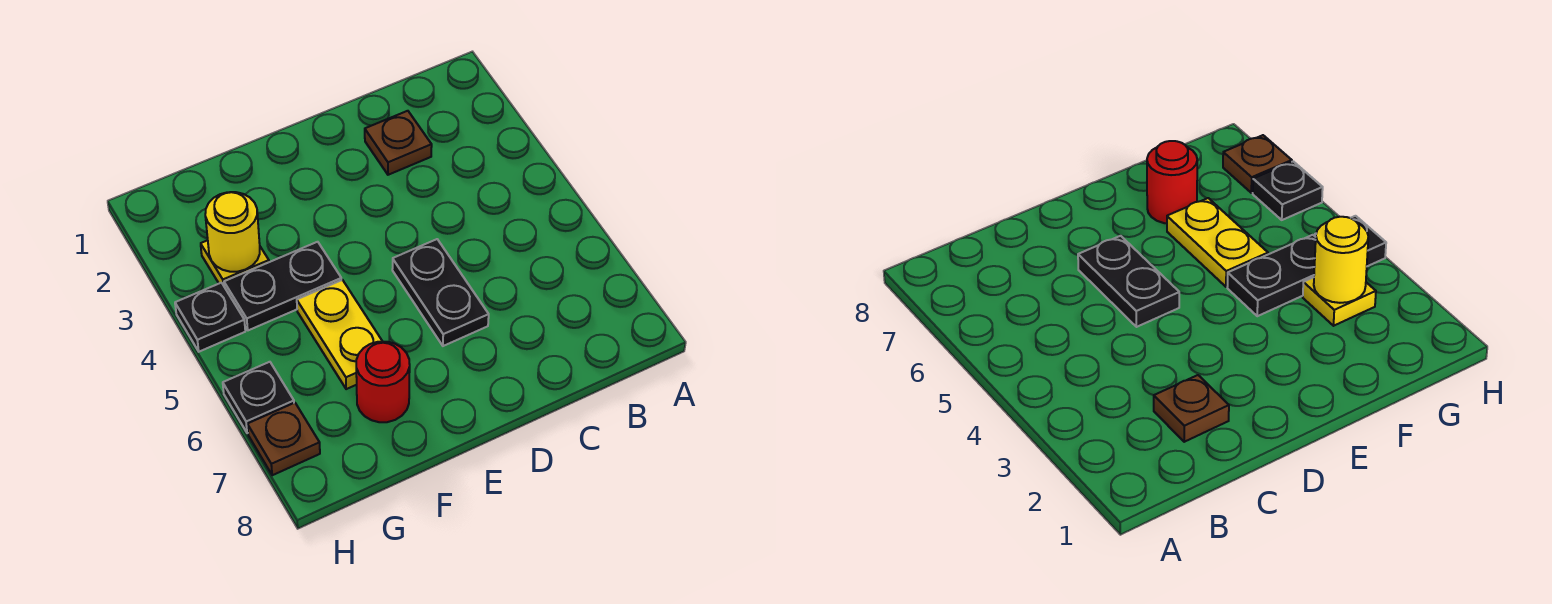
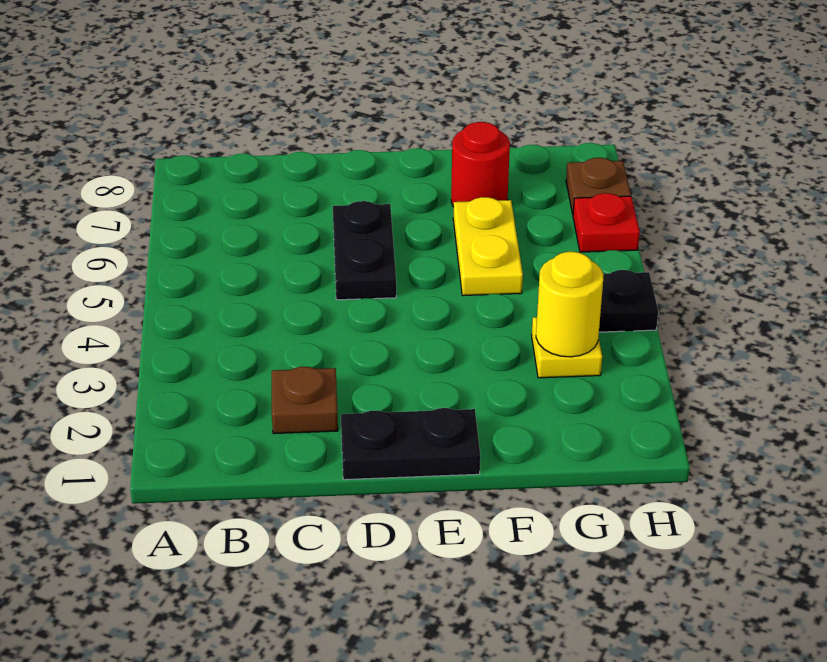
black 1x2 plate [224,242,341,330] -> black 1x2 plate moved to [341,408,480,480]
black 1x1 plate [223,362,294,433] -> red 1x1 plate [573,193,640,252]

